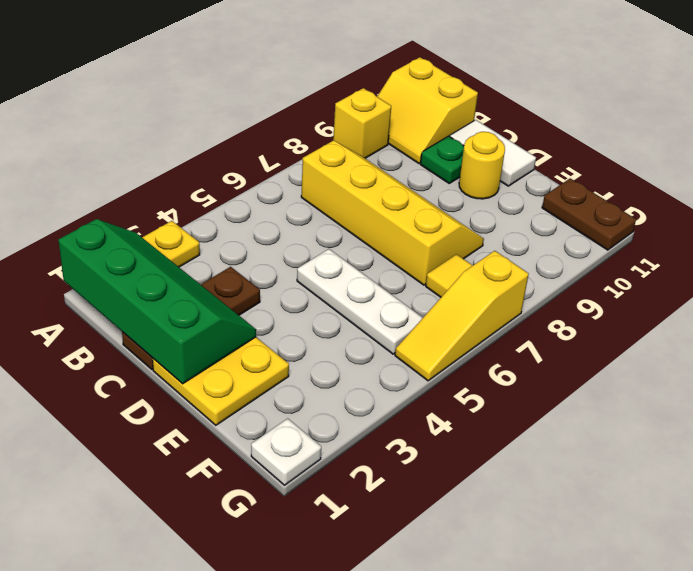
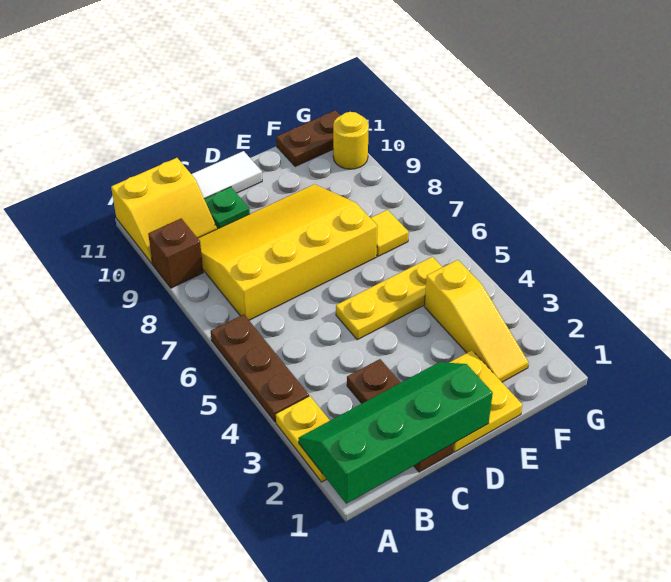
none -> brown 1x3 plate [211,314,309,422]
yellow 1x1 brick [333,88,391,158] -> brown 1x1 brick [148,219,203,288]
yellow 2x4 slope [301,140,484,285] -> yellow 3x4 slope [198,184,378,320]
white 1x3 plate [297,249,423,354] -> yellow 1x3 plate [336,257,442,340]
yellow 1x1 round brick [459,132,505,199] -> yellow 1x1 round brick moved to [333,112,369,169]
white 1x1 plate [251,418,321,485] -> none
yellow 1x3 slope [395,251,529,381] -> yellow 1x3 slope moved to [424,260,529,382]

